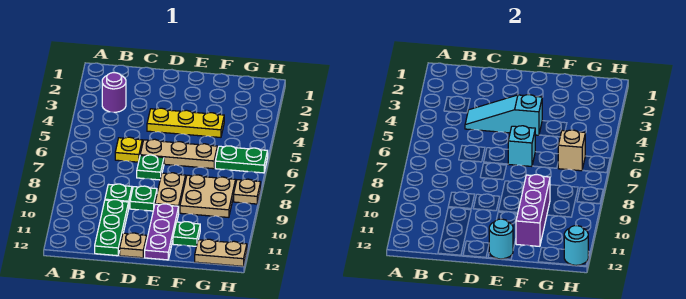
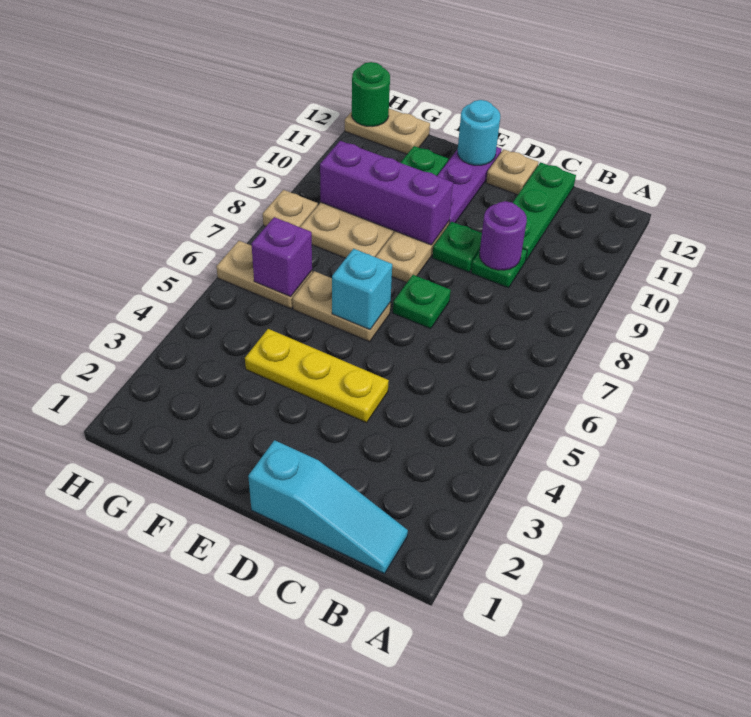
purple 1x1 round brick [102,73,126,112] -> purple 1x1 round brick moved to [480,201,527,270]
cyan 1x3 slope [465,95,542,135] -> cyan 1x3 slope moved to [248,440,408,574]
yellow 1x1 plate [115,137,142,162] -> none
tan 1x3 plate [140,139,217,169] -> tan 1x2 plate [293,271,390,342]
purple 1x3 brick [516,175,550,246] -> purple 1x3 brick turned to [320,141,453,245]
green 1x2 plate [215,146,268,173] -> tan 1x2 plate [216,241,312,309]
tan 1x1 brick [558,130,585,171] -> purple 1x1 brick [251,217,312,296]
cyan 1x1 round brick [564,226,588,265] -> green 1x1 round brick [352,62,390,127]

